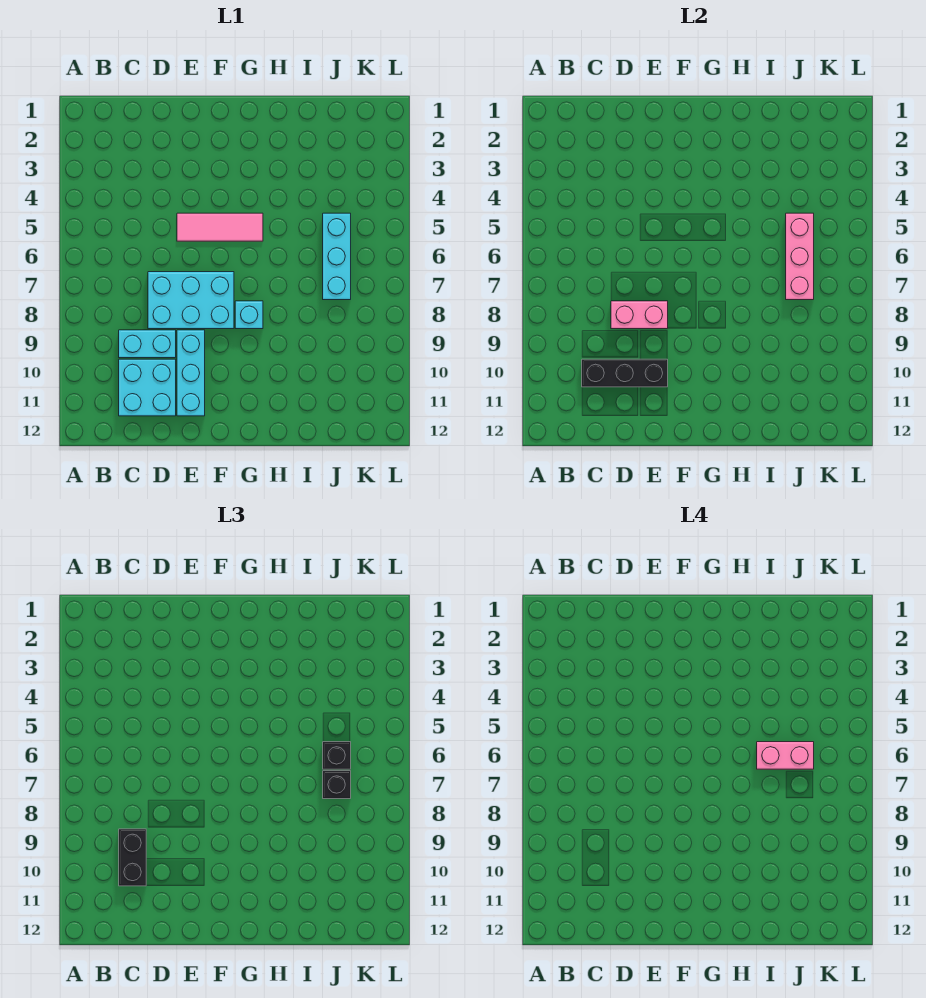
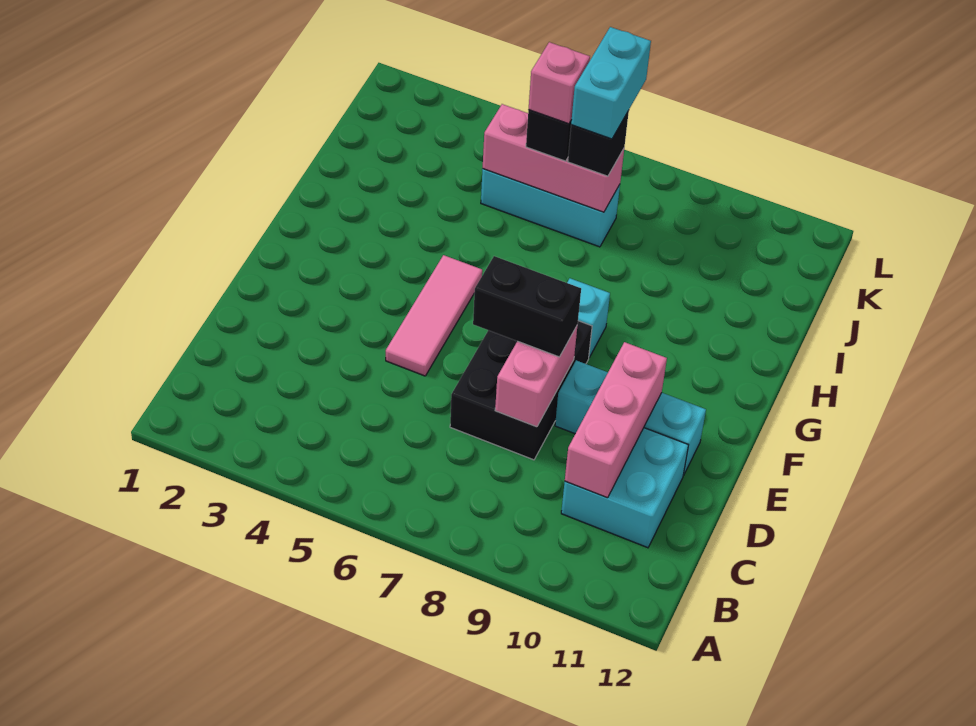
cyan 1x2 brick [119,330,176,358] -> cyan 1x2 brick moved to [571,27,651,139]
black 1x2 brick [119,829,146,886] -> black 1x2 brick moved to [473,256,581,357]
black 1x3 brick [582,359,668,387] -> pink 1x3 brick [565,342,667,498]
cyan 2x3 brick [148,272,234,329] -> black 2x3 brick [450,321,592,460]
pink 1x2 brick [757,742,814,769] -> pink 1x1 brick [529,42,590,124]

